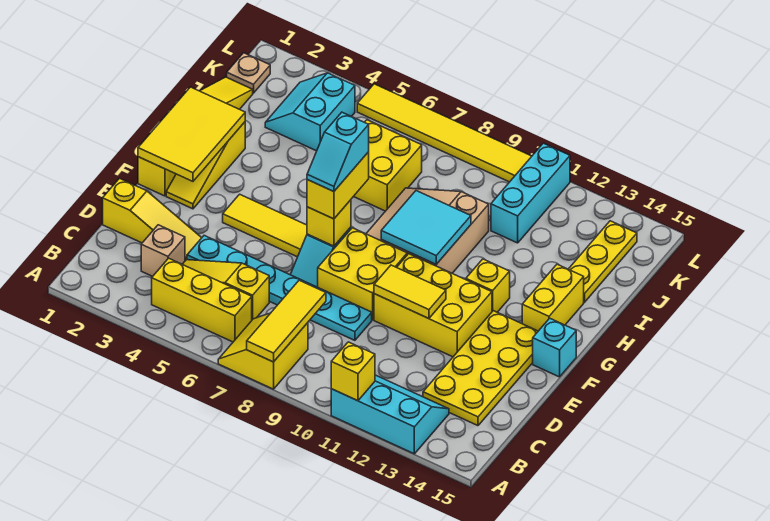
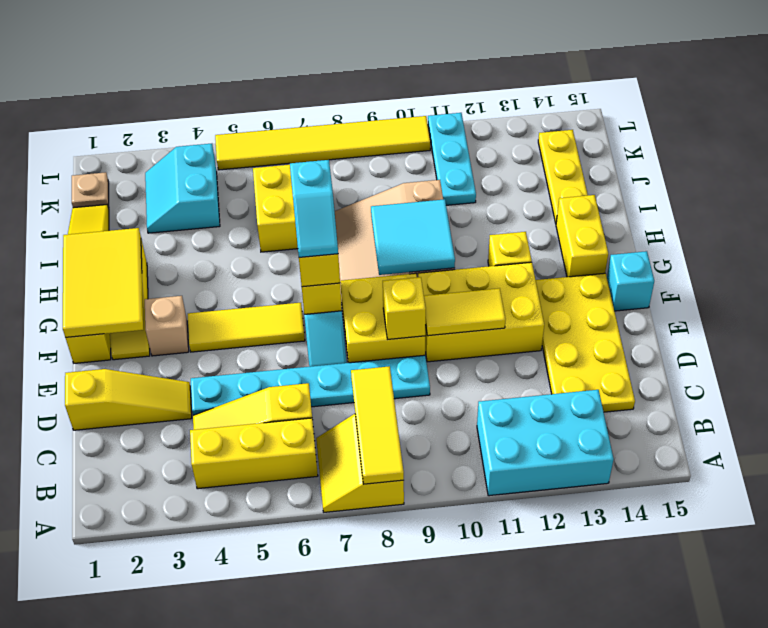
cyan 2x3 slope [331,375,449,454] -> cyan 2x3 brick [477,390,614,496]
yellow 1x1 brick [331,342,375,401] -> yellow 1x1 brick moved to [383,277,426,340]
tan 1x1 brick [141,225,185,277] -> tan 1x1 brick moved to [145,296,189,356]
cyan 1x3 brick [491,143,570,243] -> cyan 1x3 plate [428,113,476,205]

